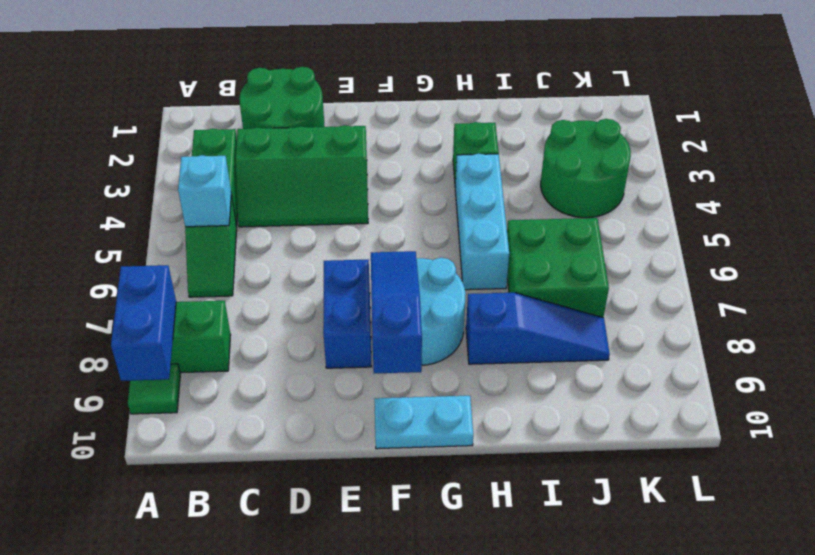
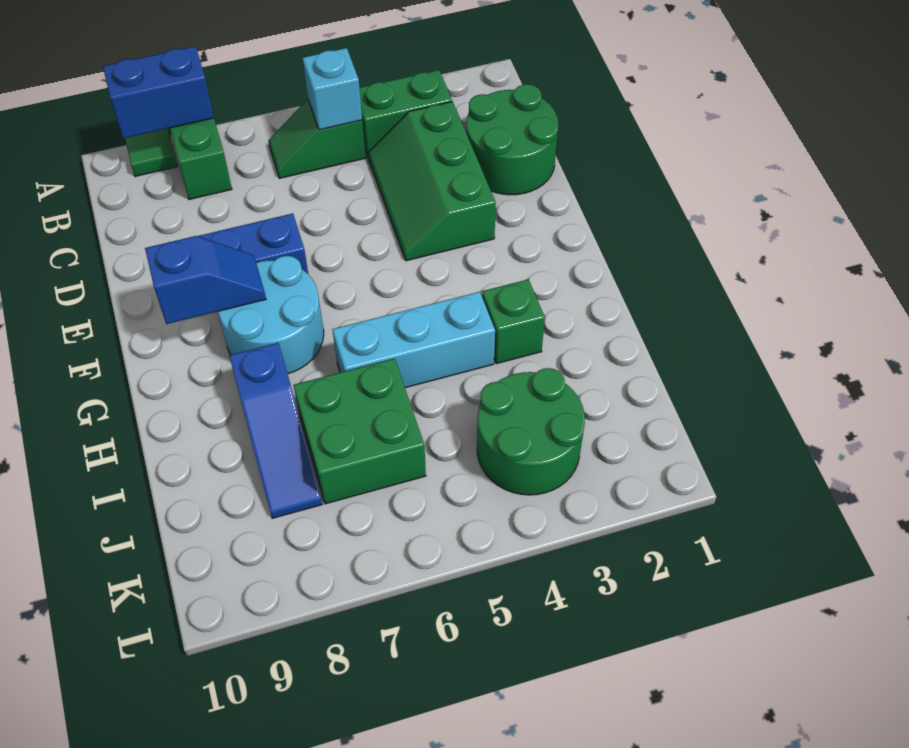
blue 1x3 slope [371,251,422,373] -> blue 1x2 slope [145,236,266,324]
cyan 1x2 plate [374,396,473,449] -> none

